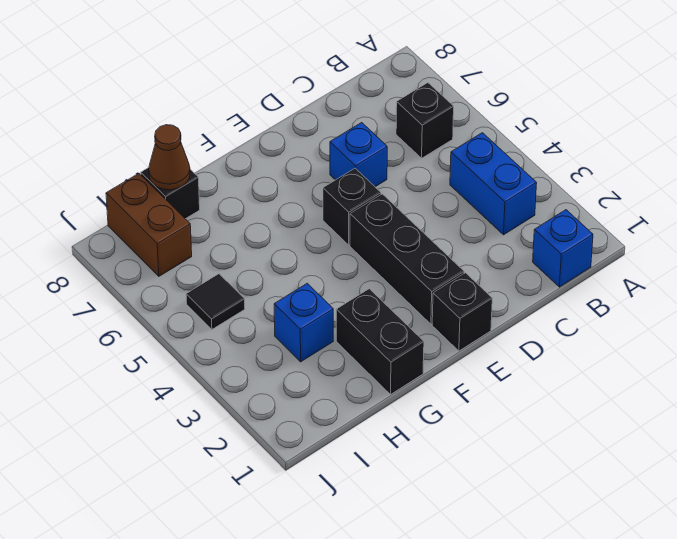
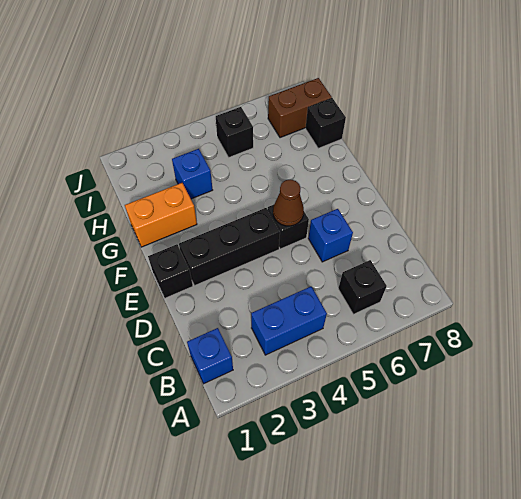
black 1x2 brick [336,289,424,394] -> orange 1x2 brick [125,183,197,247]
brown 1x1 cone [149,125,190,190] -> brown 1x1 cone moved to [273,179,304,226]
black 1x1 tile [186,274,245,329] -> black 1x1 brick [216,107,253,157]

